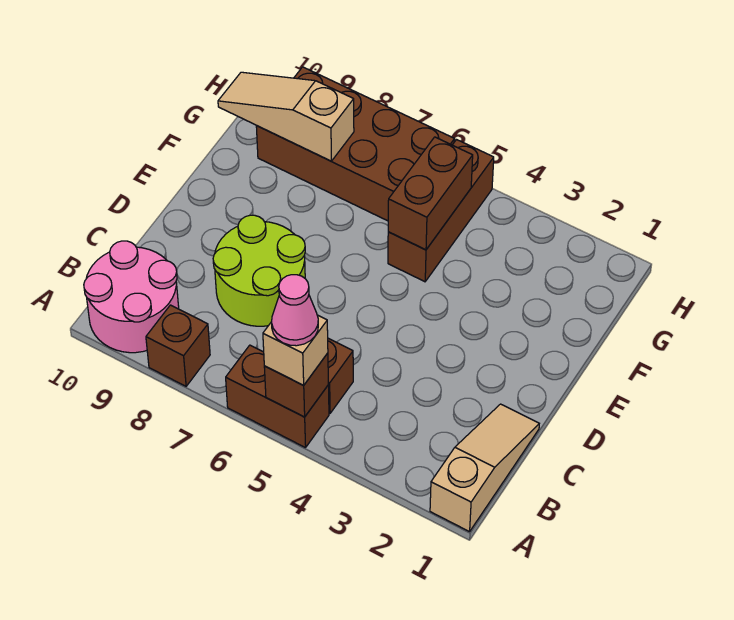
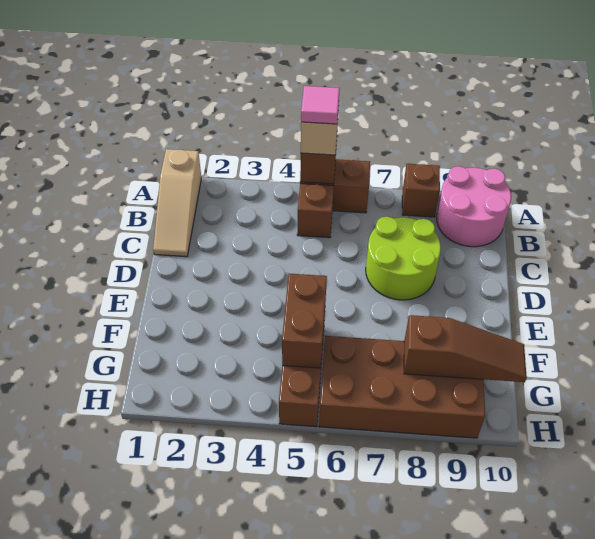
pink 1x1 cone [272,275,318,346] -> pink 1x1 tile [301,86,340,124]
tan 1x3 slope [218,72,354,161] -> brown 1x3 slope [404,315,527,382]

